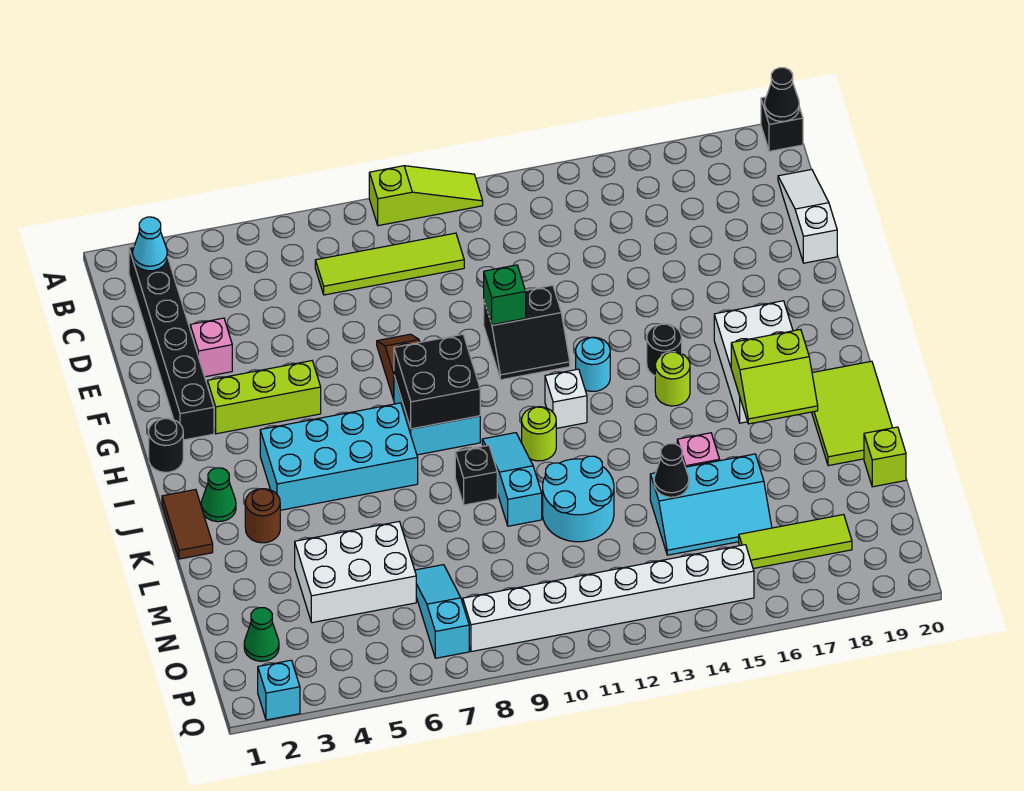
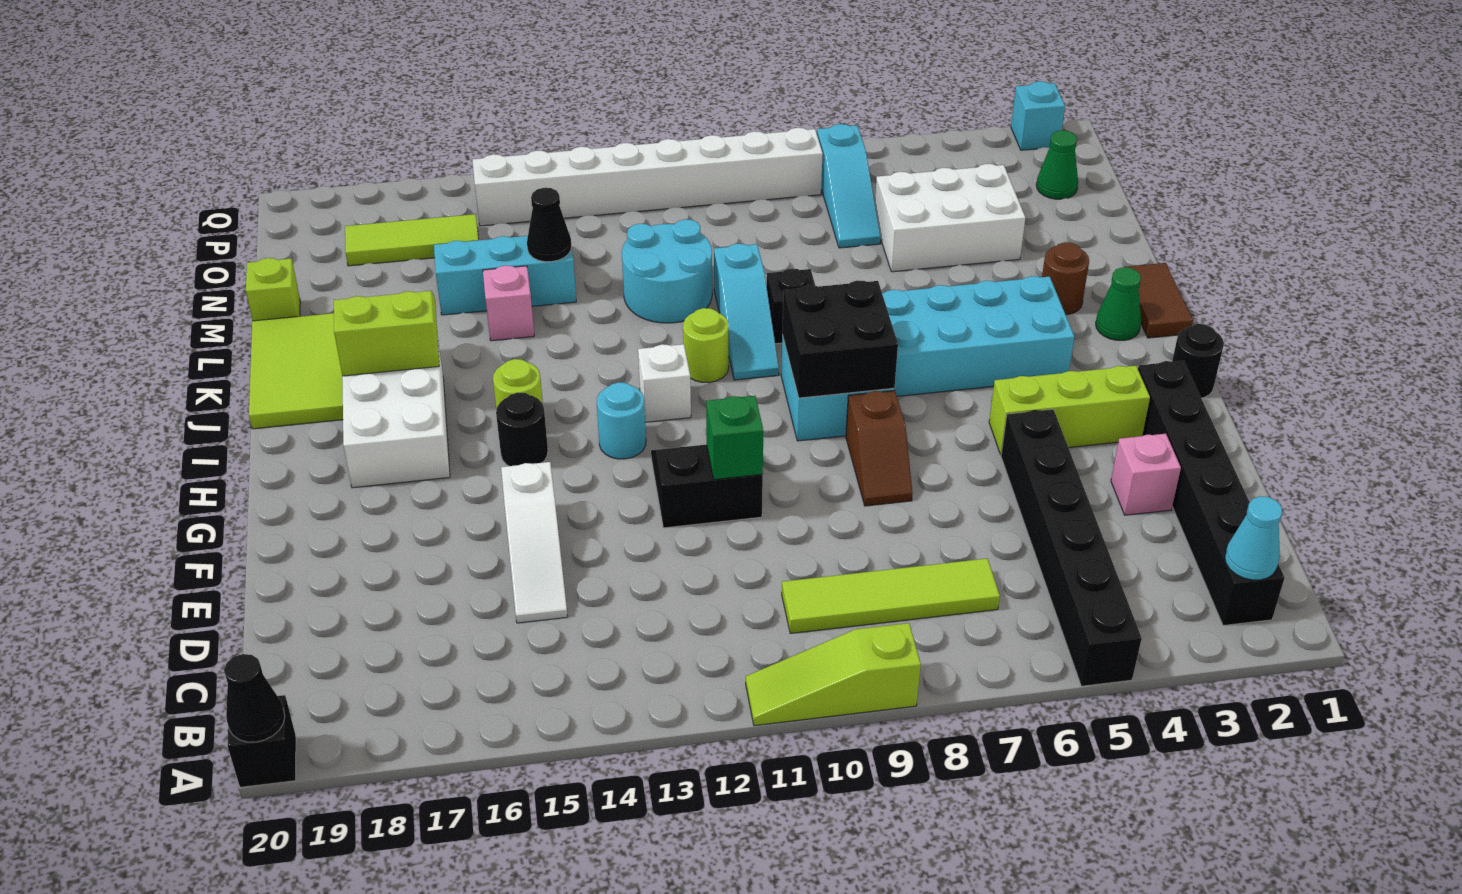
none -> black 1x6 brick [1001,409,1142,686]
white 1x3 slope [778,169,837,263] -> white 1x3 slope moved to [501,462,568,623]

